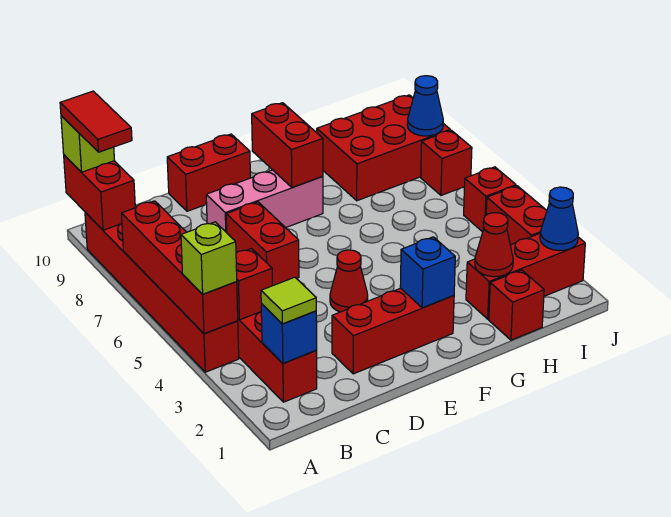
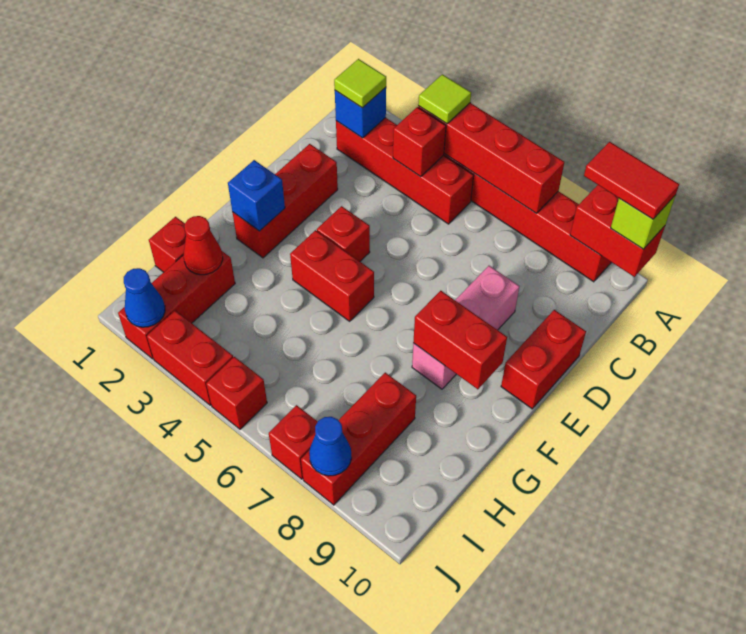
lime 1x1 brick [181,222,237,294] -> lime 1x1 tile [418,74,471,124]
red 1x2 brick [226,202,299,286] -> red 1x2 brick moved to [290,230,374,321]
red 1x1 cone [330,250,368,312] -> red 1x1 brick [317,206,370,261]
red 2x3 brick [317,95,450,201] -> red 1x3 brick [301,372,416,505]

